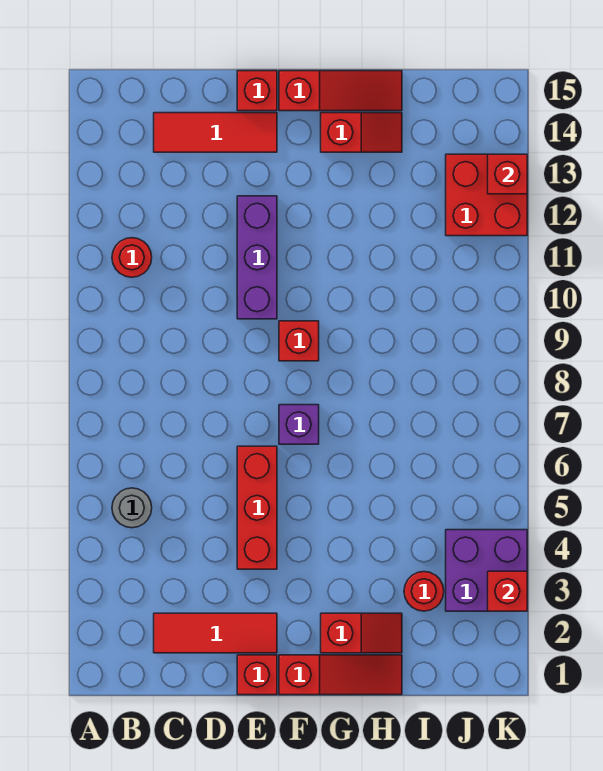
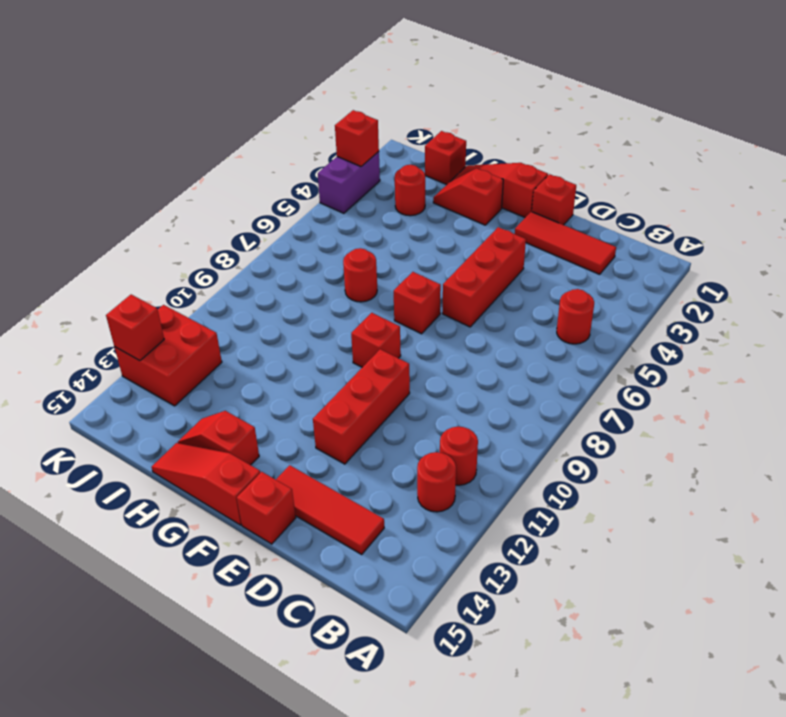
grey 1x1 round brick [112,488,152,528] -> red 1x1 round brick [557,289,594,344]
none -> red 1x1 round brick [417,452,456,512]
purple 1x3 brick [237,196,277,319] -> red 1x3 brick [313,349,410,464]
purple 1x1 brick [279,405,319,444] -> red 1x1 brick [394,272,441,334]
none -> red 1x1 round brick [343,248,377,302]
none -> red 1x1 brick [425,131,466,185]
purple 2x2 brick [446,530,527,611] -> purple 1x2 brick [318,152,380,213]

